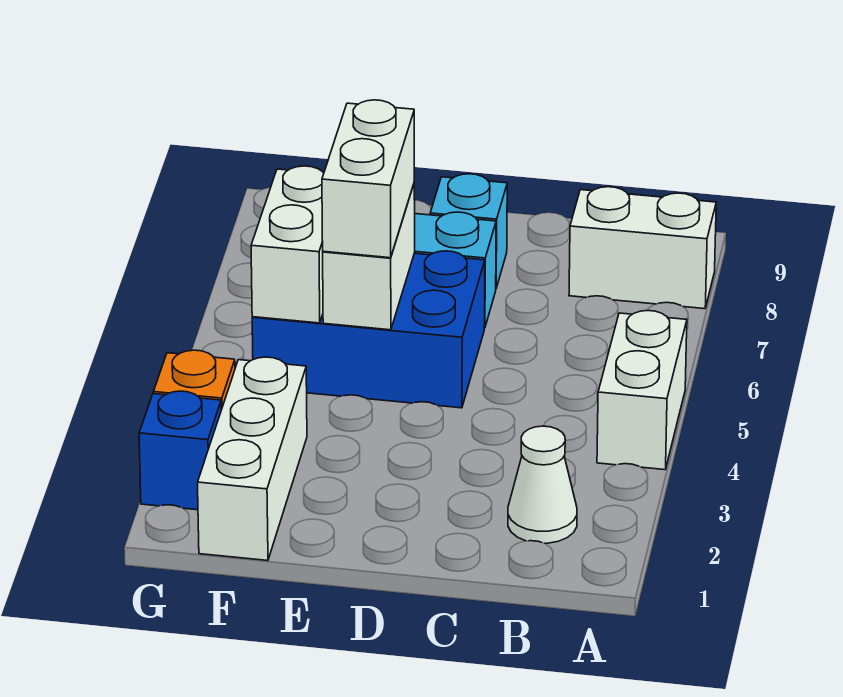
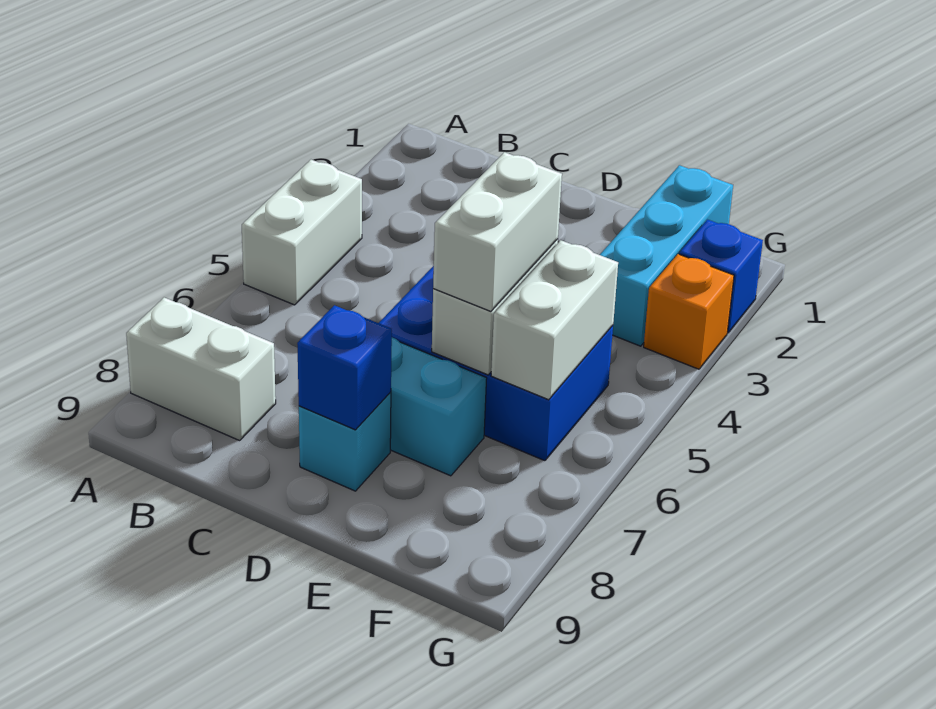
white 1x1 cone [508,426,577,543] -> none
none -> blue 1x1 brick [297,305,392,430]
white 1x3 brick [198,357,307,561] -> cyan 1x3 brick [600,165,733,346]

